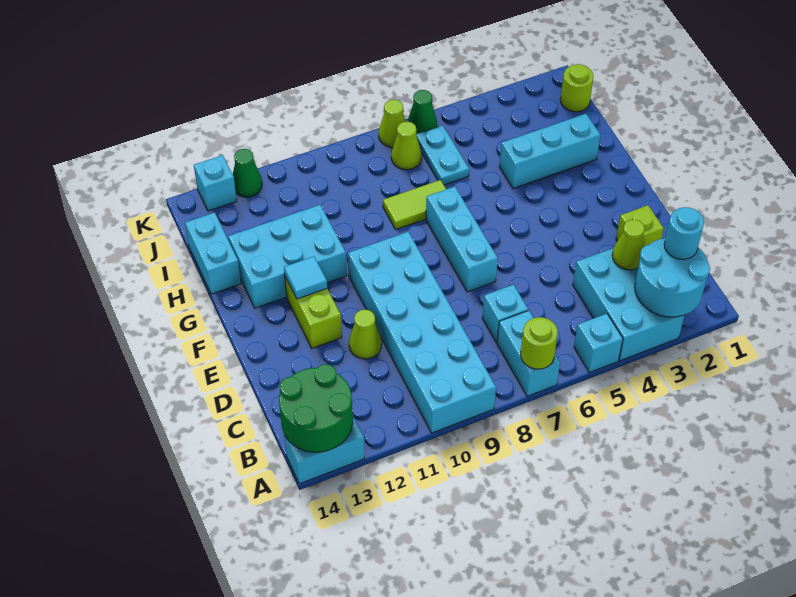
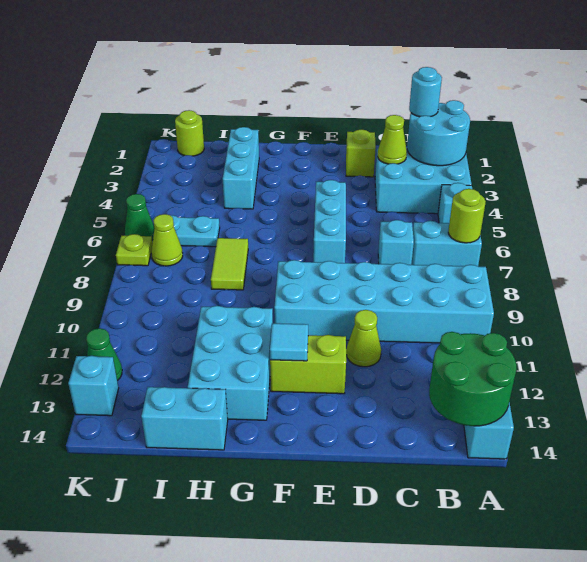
cyan 1x3 brick [426,187,498,292] -> cyan 1x3 brick turned to [313,180,346,263]
lime 1x1 cone [379,99,406,147] -> lime 1x1 plate [116,234,152,266]

